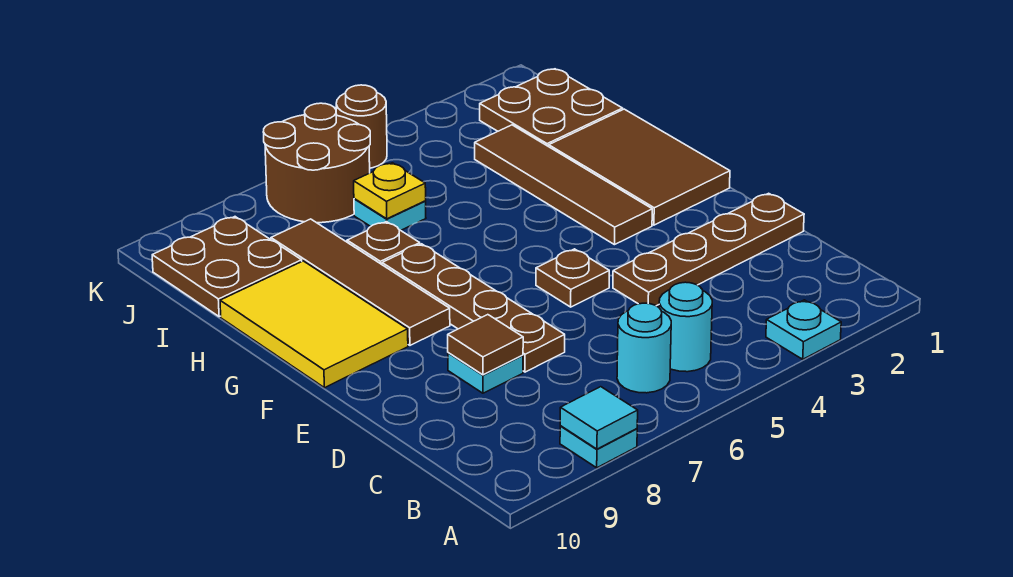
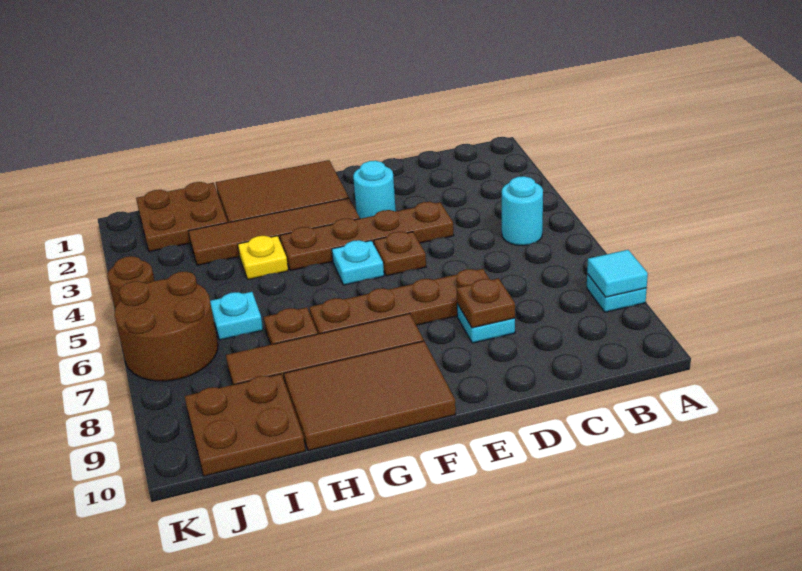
cyan 1x1 plate [766,300,841,359] -> cyan 1x1 plate moved to [332,240,384,285]
cyan 1x1 round brick [617,303,671,393] -> cyan 1x1 round brick moved to [353,161,396,219]
brown 1x4 plate [613,193,804,306] -> brown 1x4 plate turned to [280,202,454,270]
brown 1x1 tile [448,315,523,375] -> brown 1x1 plate [456,278,515,328]
yellow 2x3 tile [220,261,408,388] -> brown 2x3 tile [284,341,456,451]
yellow 1x1 plate [354,163,426,219] -> yellow 1x1 plate moved to [238,236,288,279]

